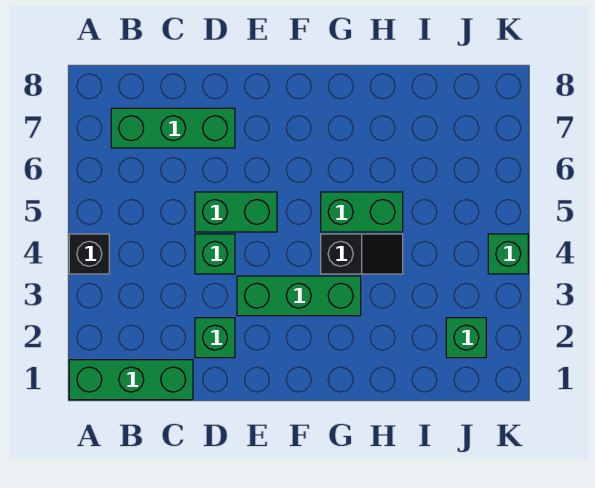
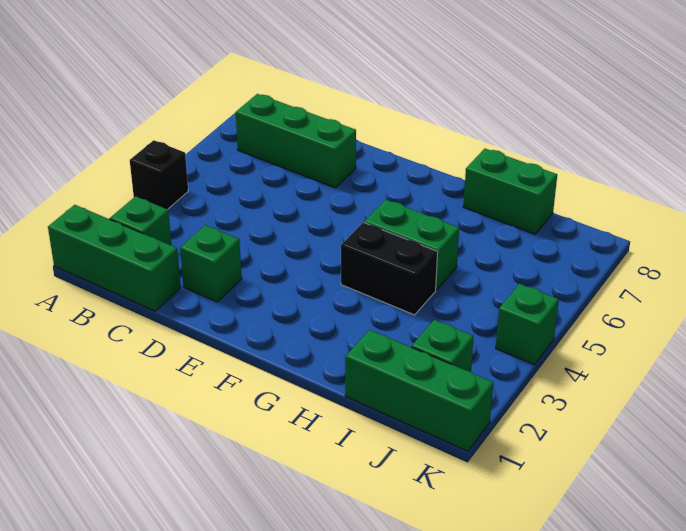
green 1x1 brick [195,234,235,274] -> green 1x1 brick moved to [110,196,172,245]
green 1x2 brick [195,192,277,232] -> green 1x2 brick moved to [463,149,557,234]
green 1x3 brick [237,276,361,316] -> green 1x3 brick moved to [345,330,493,451]
black 1x2 slope [321,234,403,274] -> black 1x2 brick [341,222,438,315]

